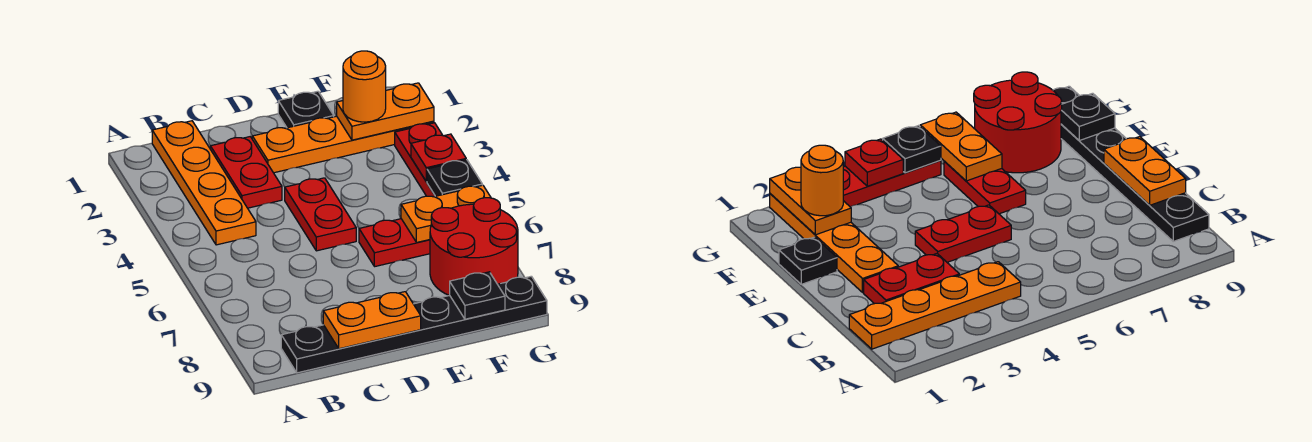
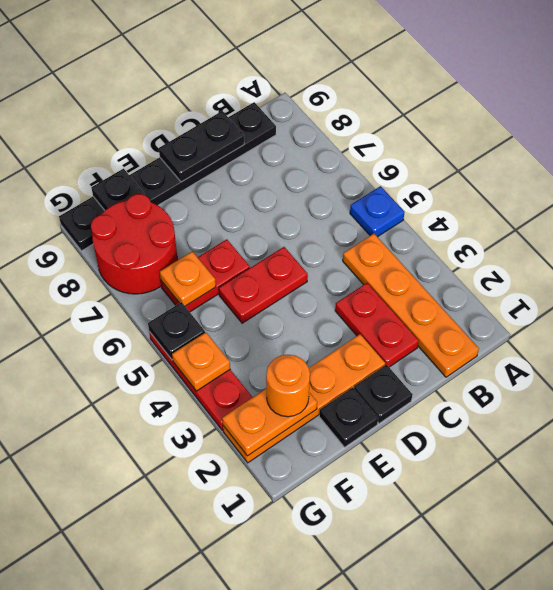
none -> blue 1x1 plate [350,186,405,237]
orange 1x2 plate [323,292,421,349] -> black 1x2 plate [159,111,244,182]
none -> black 1x1 plate [354,365,413,424]
red 1x2 plate [285,178,356,251] -> red 1x2 plate turned to [219,247,308,323]
orange 1x2 plate [401,185,491,242] -> orange 1x1 plate [160,251,216,306]
red 1x1 plate [411,134,466,181] -> orange 1x1 plate [172,332,230,391]

